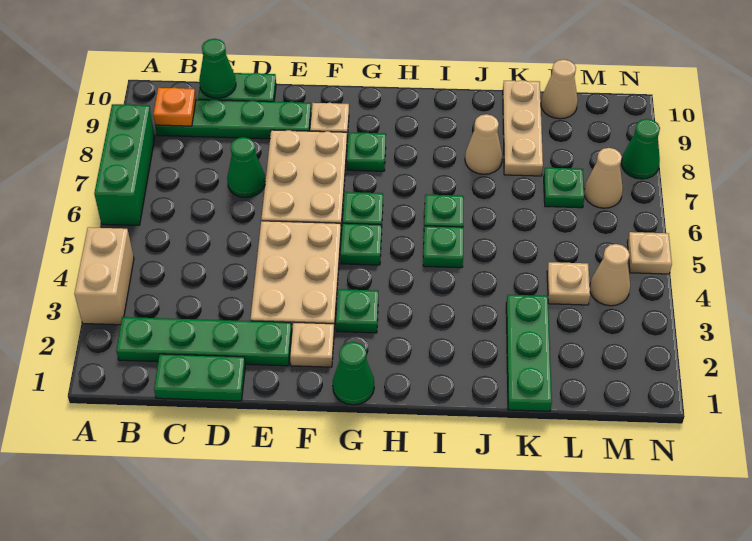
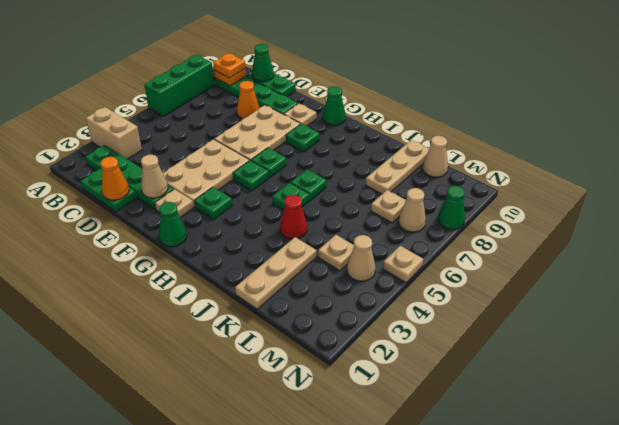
tan 1x2 brick [74,227,134,325] -> tan 1x2 brick turned to [86,107,142,159]
none -> orange 1x1 plate [213,54,245,78]
none -> orange 1x1 cone [101,157,129,200]
green 1x1 cone [227,137,265,197] -> green 1x1 cone moved to [323,86,346,126]
none -> orange 1x1 cone [237,81,259,119]
none -> red 1x1 cone [280,195,307,239]
tan 1x1 cone [465,114,503,174] -> tan 1x1 cone moved to [141,155,168,198]
green 1x3 plate [506,295,552,411] -> tan 1x3 plate [235,237,316,309]
green 1x1 plate [544,168,585,208] -> tan 1x1 plate [371,190,406,223]

